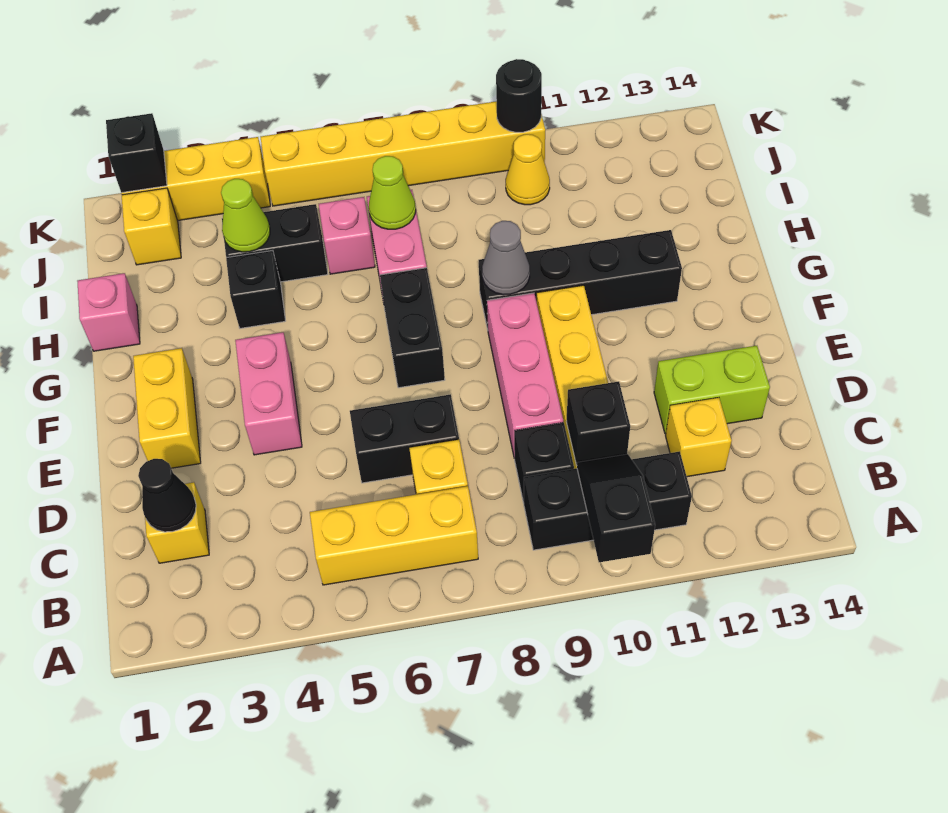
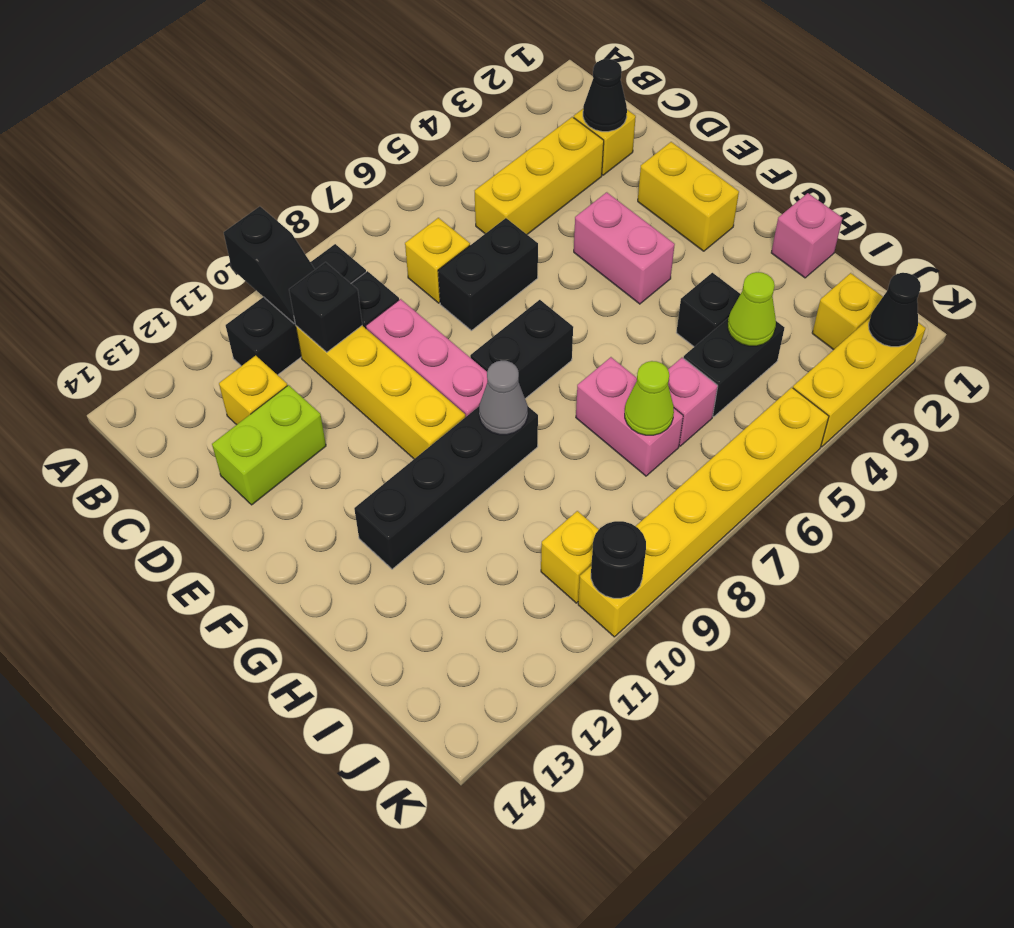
yellow 1x3 brick [310,486,478,585] -> yellow 1x3 brick moved to [475,117,604,234]
black 1x2 brick [380,268,445,388] -> black 1x2 brick turned to [470,300,573,399]
yellow 1x1 cone [506,134,550,205] -> yellow 1x1 brick [541,511,599,603]
black 1x1 brick [106,113,167,193] -> black 1x1 cone [869,273,921,347]

